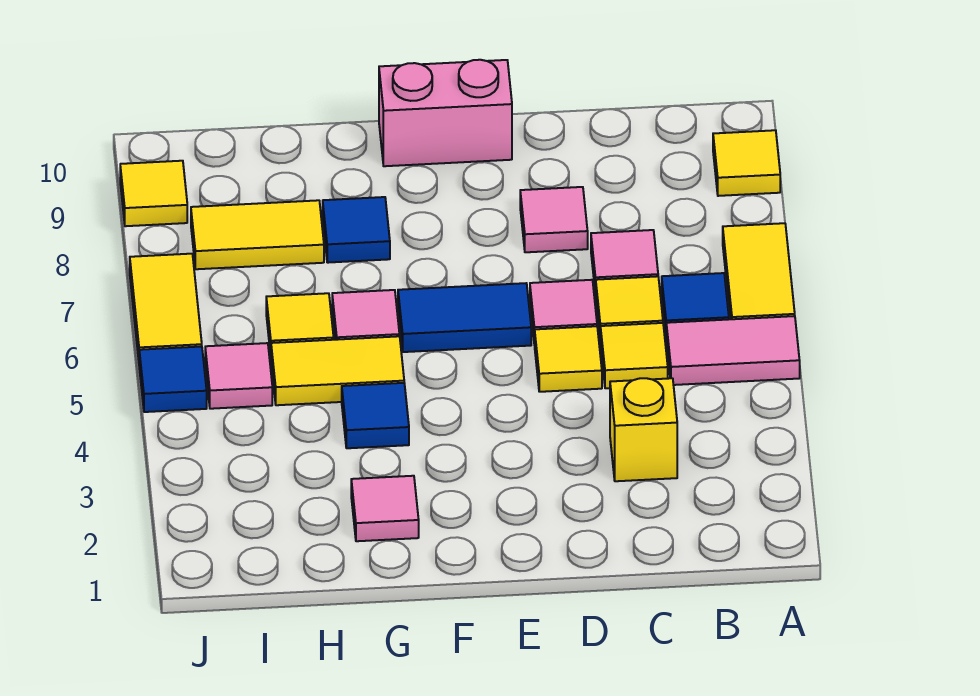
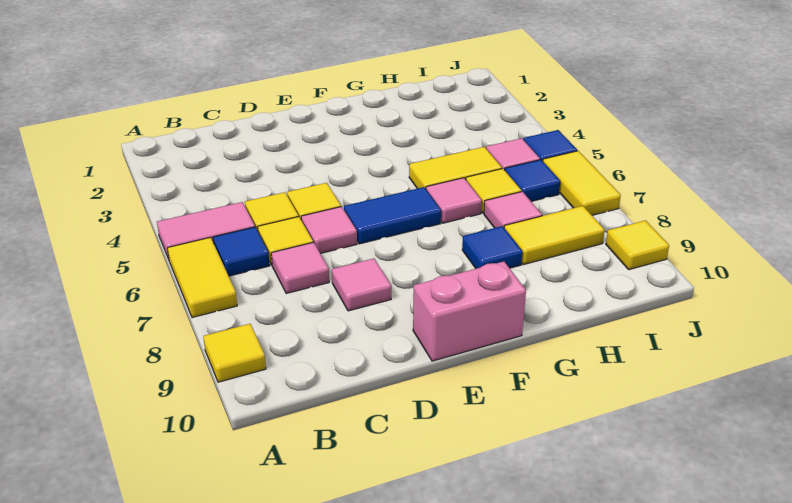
yellow 1x1 brick [610,378,677,481] -> none
pink 1x1 tile [351,476,419,541] -> pink 1x1 tile moved to [484,192,542,228]
blue 1x1 tile [342,383,409,448] -> blue 1x1 tile moved to [505,160,560,201]

